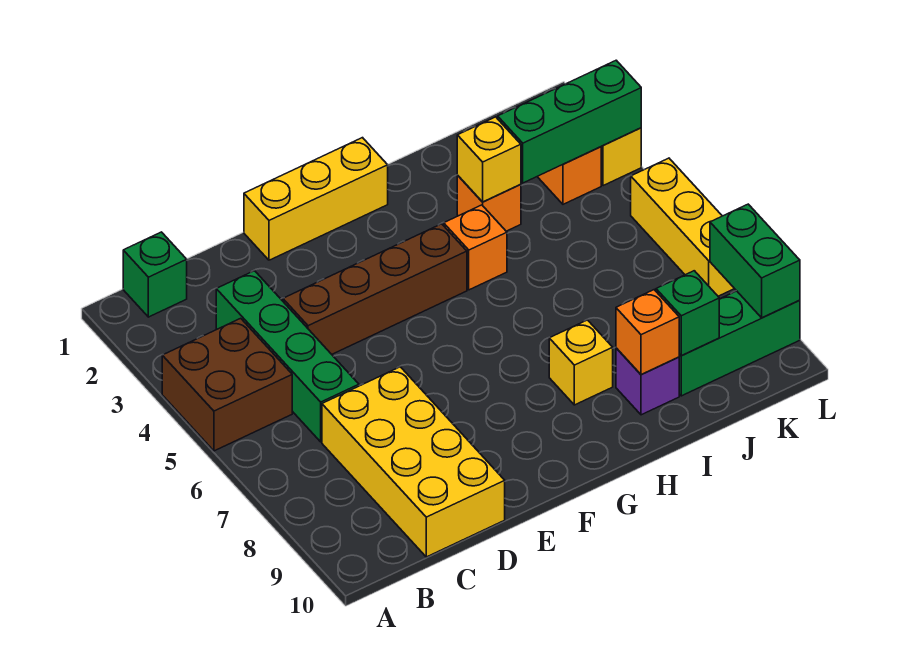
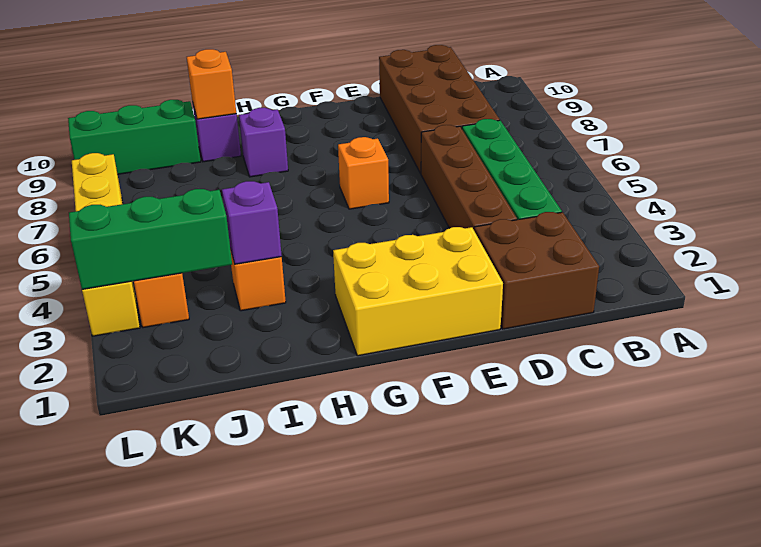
brown 2x2 brick [162,318,292,451] -> brown 2x2 brick moved to [474,212,599,329]
green 1x1 brick [123,232,187,317] -> none
yellow 2x4 brick [322,367,505,557] -> brown 2x4 brick [379,45,500,173]
brown 1x4 brick [283,224,467,354] -> brown 1x4 brick turned to [421,125,517,230]
yellow 1x3 brick [244,138,388,260] -> yellow 2x3 brick [333,227,503,356]
orange 1x1 brick [444,205,507,290] -> orange 1x1 brick moved to [338,137,389,209]
yellow 1x1 brick [549,320,613,405] -> purple 1x1 brick [239,108,288,177]
yellow 1x1 brick [457,117,521,202] -> purple 1x1 brick [222,181,282,264]
green 1x1 brick [656,271,719,356] -> none
green 1x2 brick [710,204,800,318] -> none

